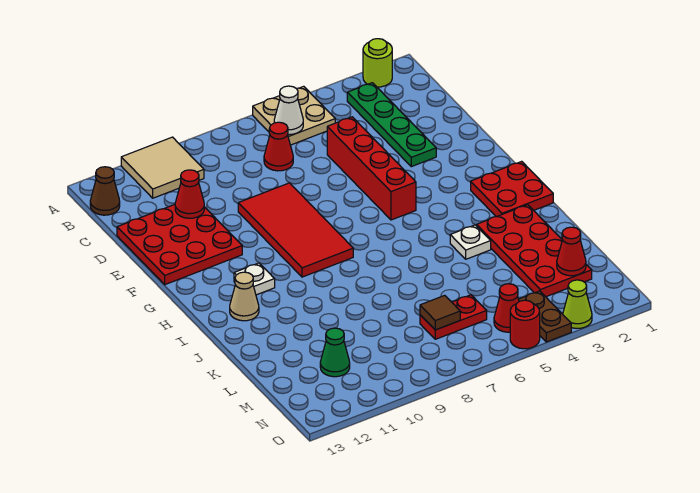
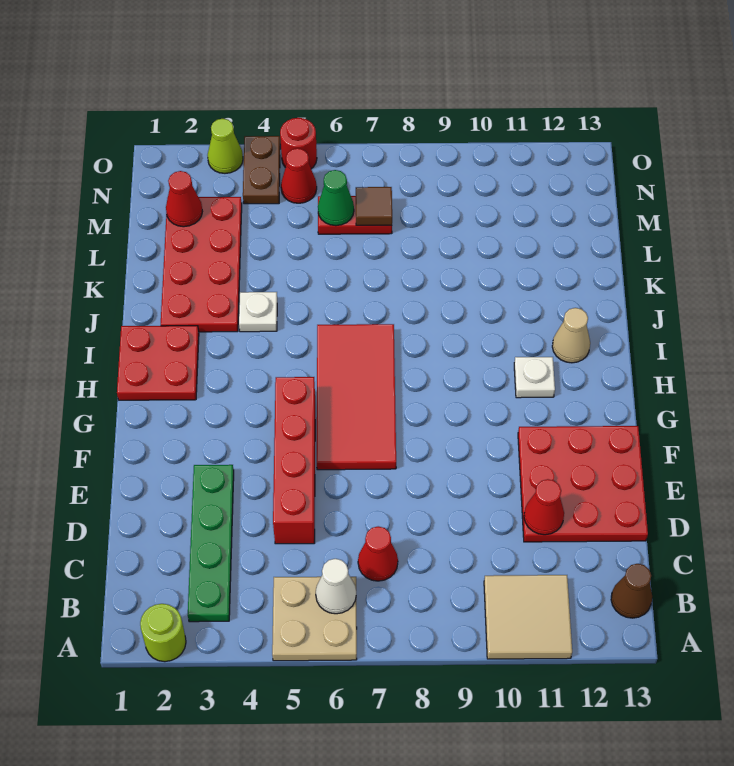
red 2x4 tile [238,183,353,277] -> red 2x4 tile moved to [317,324,396,470]
green 1x1 cone [320,328,350,377] -> green 1x1 cone moved to [318,170,354,226]

